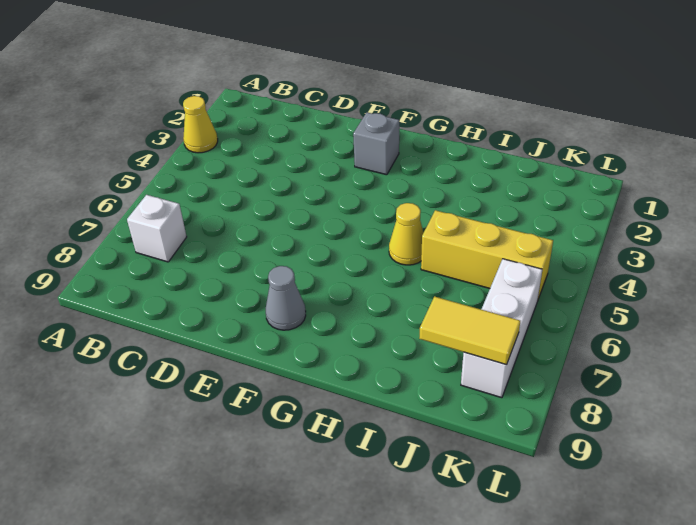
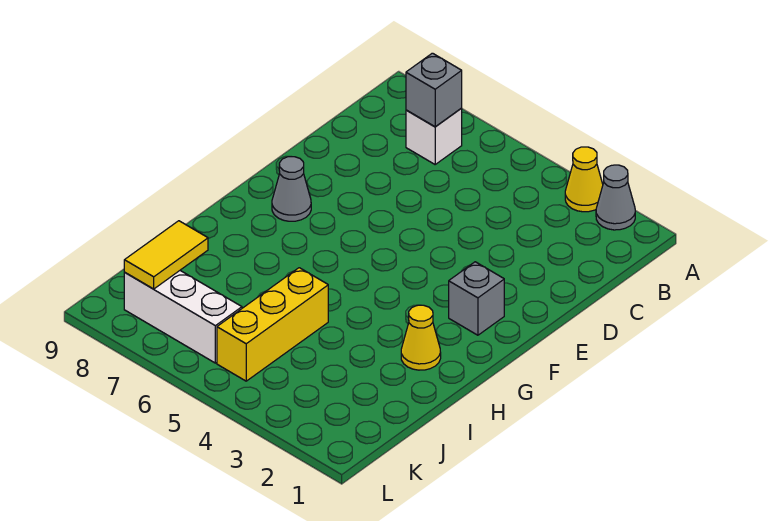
none -> grey 1x1 cone [596,165,635,230]
none -> grey 1x1 brick [406,53,462,127]
yellow 1x1 cone [389,203,424,265] -> yellow 1x1 cone moved to [401,305,441,370]

